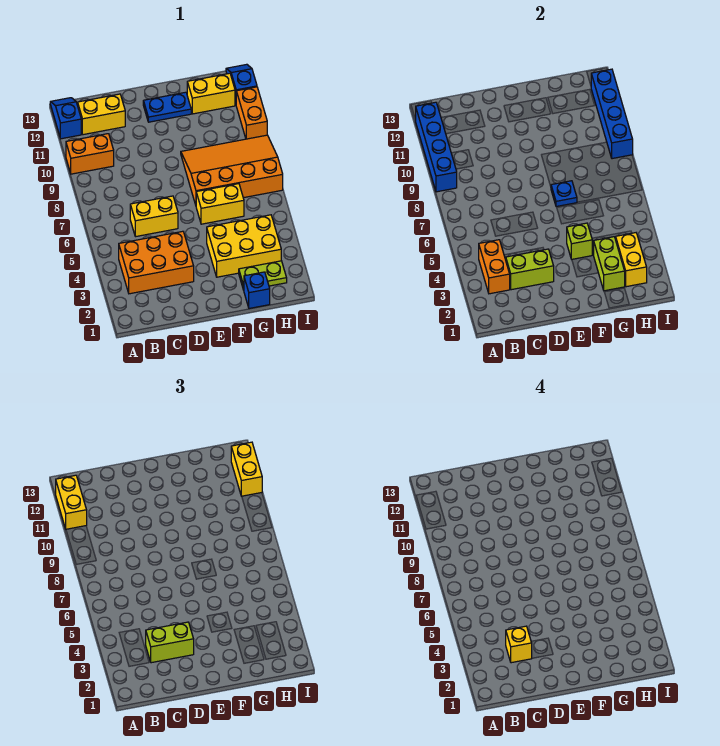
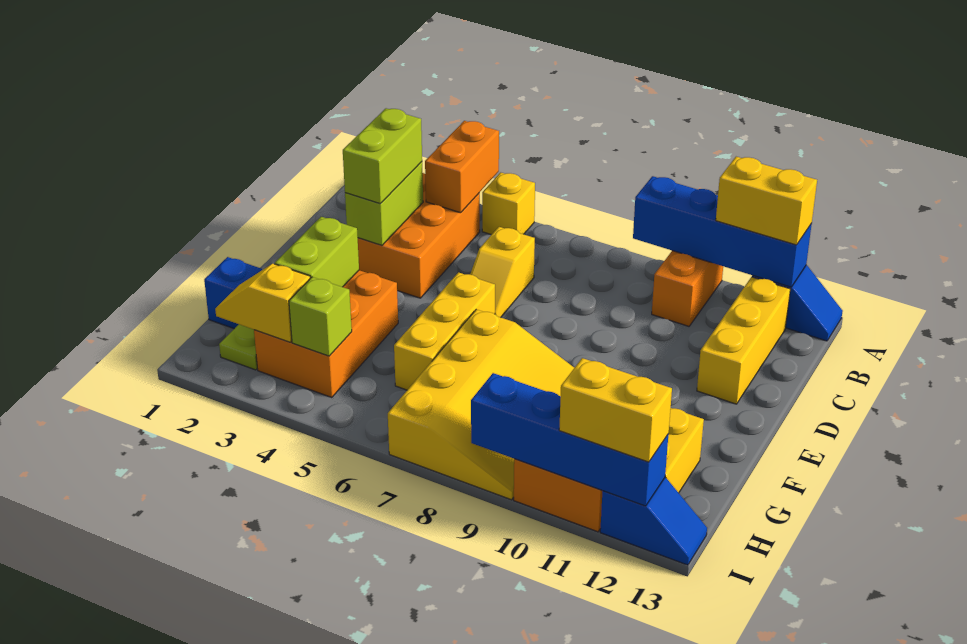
orange 1x2 brick [479,240,510,294] -> orange 1x2 brick turned to [425,121,499,213]
yellow 1x2 brick [78,94,125,135] -> yellow 1x3 brick [697,277,790,404]
yellow 1x1 brick [506,626,532,663] -> yellow 1x1 brick moved to [482,172,535,235]
yellow 1x2 brick [130,196,178,237] -> yellow 1x2 slope [470,227,535,317]
blue 1x2 plate [143,92,191,122] -> none
yellow 2x3 brick [207,215,281,277] -> orange 2x3 brick [254,270,398,398]
lime 1x1 brick [567,223,592,259] -> lime 1x1 brick moved to [289,277,352,356]
yellow 1x2 brick [196,184,244,224] -> yellow 1x3 brick [394,272,495,390]
orange 3x4 slope [181,135,283,205] -> yellow 3x4 slope [388,309,574,500]
blue 1x1 plate [551,181,577,207] -> none
lime 1x2 brick [594,237,625,291] -> lime 1x2 brick turned to [275,217,359,287]
yellow 1x2 brick [616,233,647,287] -> yellow 1x2 slope [215,264,310,342]

